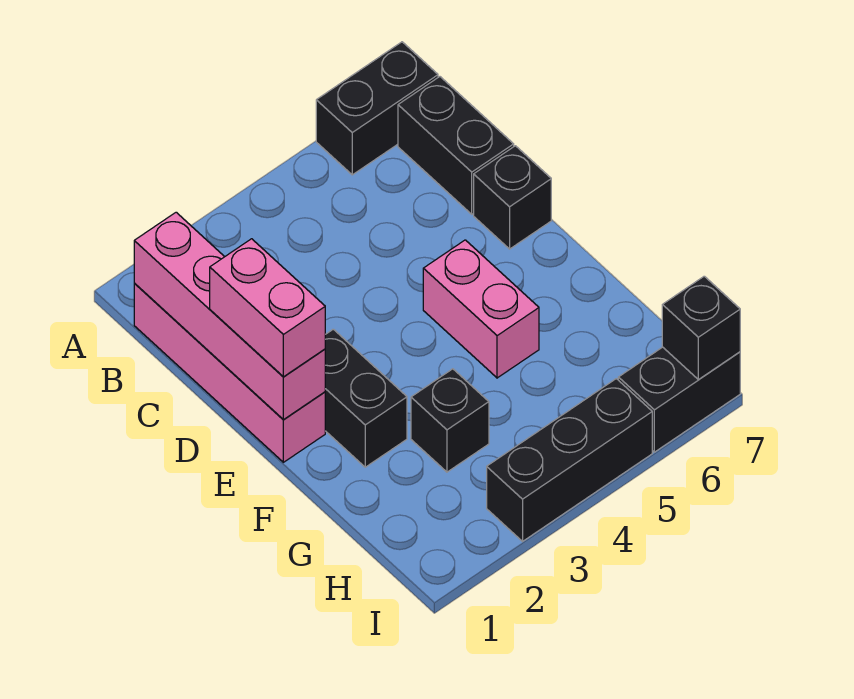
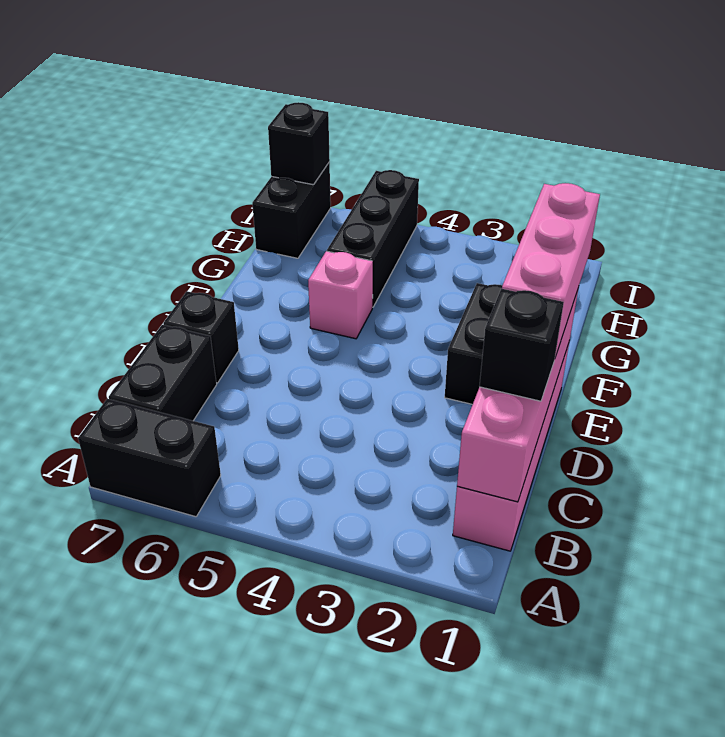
pink 1x2 brick [210,239,325,377] -> pink 1x3 brick [502,183,600,357]
pink 1x2 brick [423,240,539,378] -> pink 1x1 brick [308,251,373,339]
black 1x1 brick [411,369,489,472] -> black 1x1 brick moved to [479,289,564,401]
black 1x3 brick [487,379,652,541] -> black 1x3 brick turned to [327,170,419,307]
black 1x2 brick [618,347,740,452] -> black 1x2 brick turned to [252,162,331,258]

